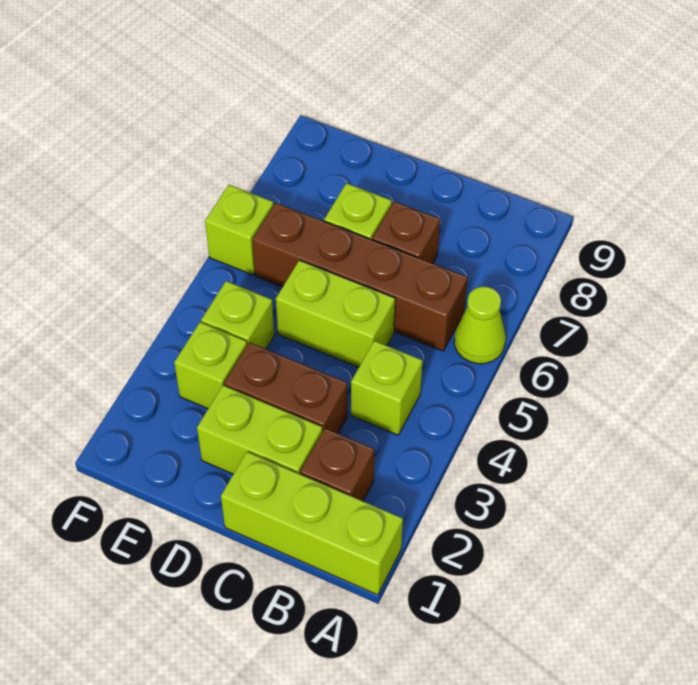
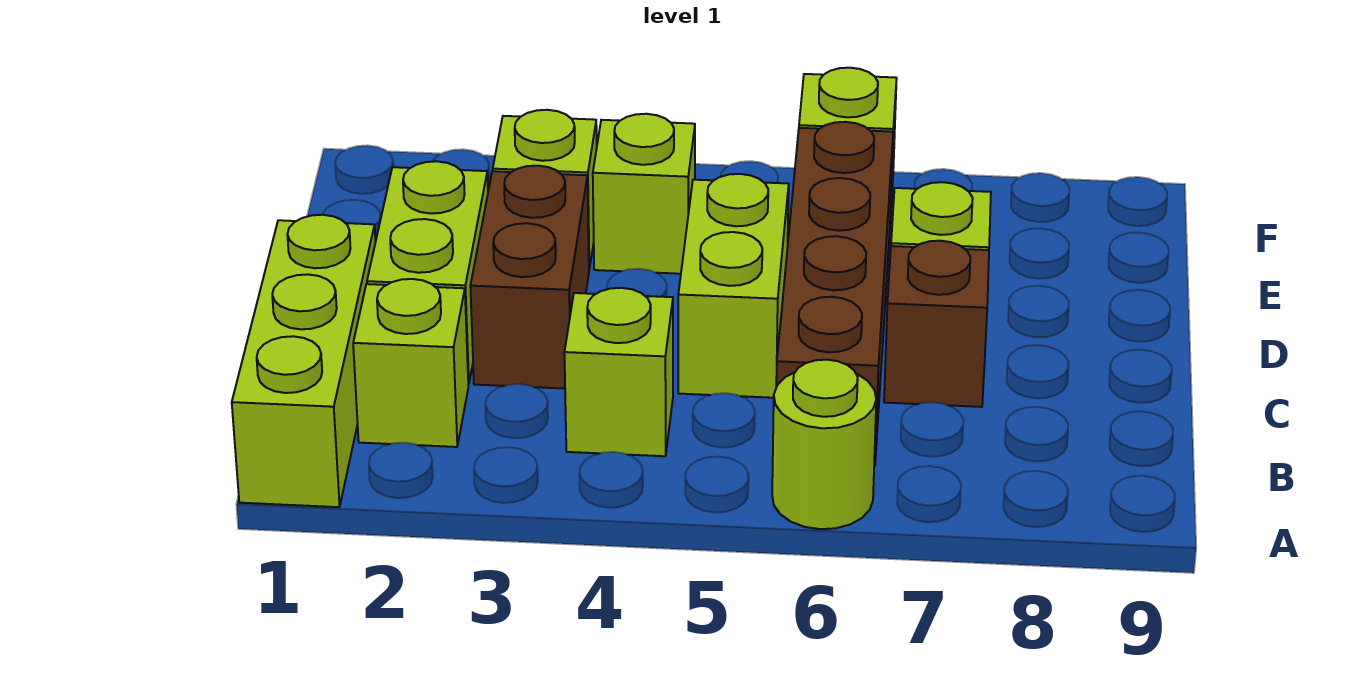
lime 1x1 cone [454,286,506,364] -> lime 1x1 round brick [772,360,876,529]
brown 1x1 brick [300,428,375,501] -> lime 1x1 brick [353,279,468,447]

